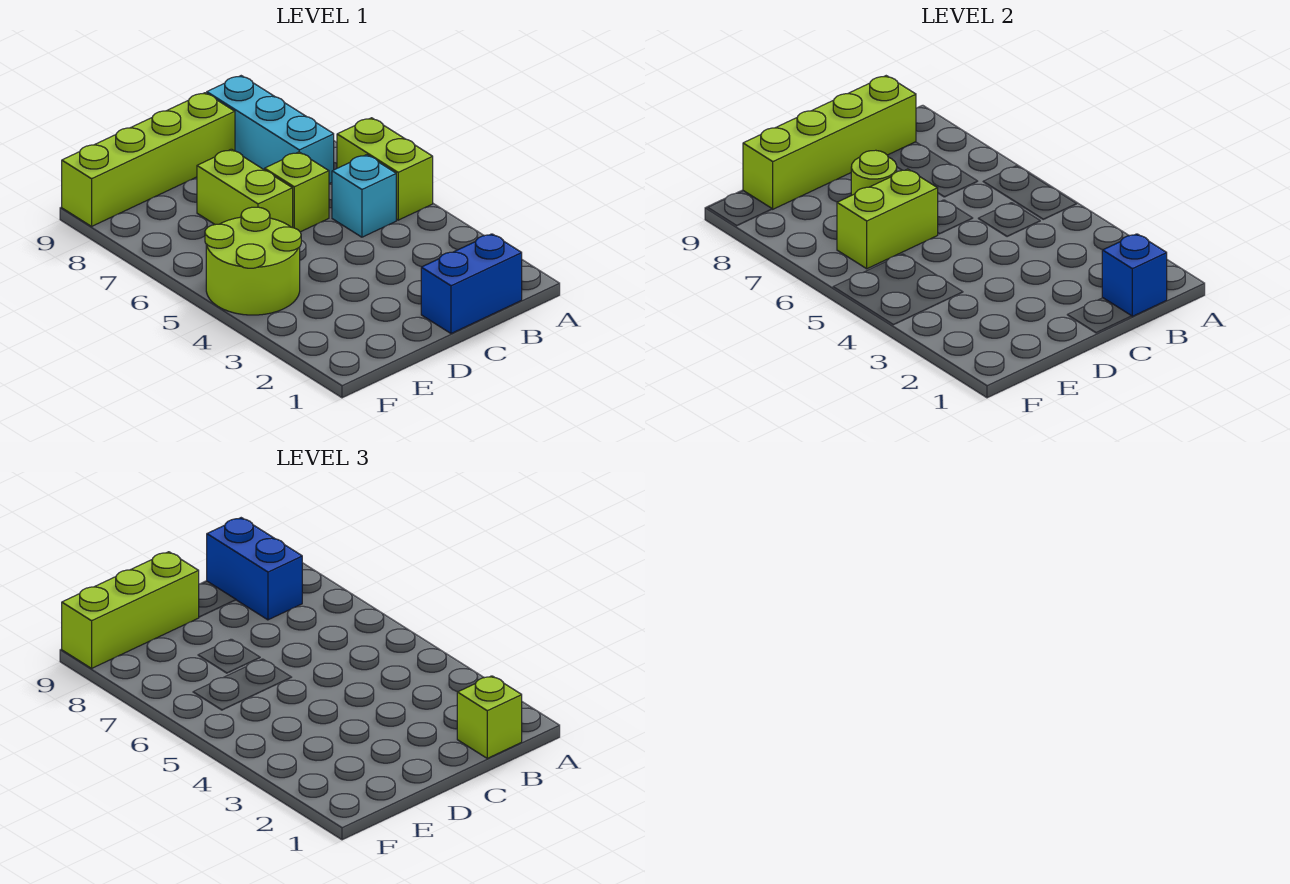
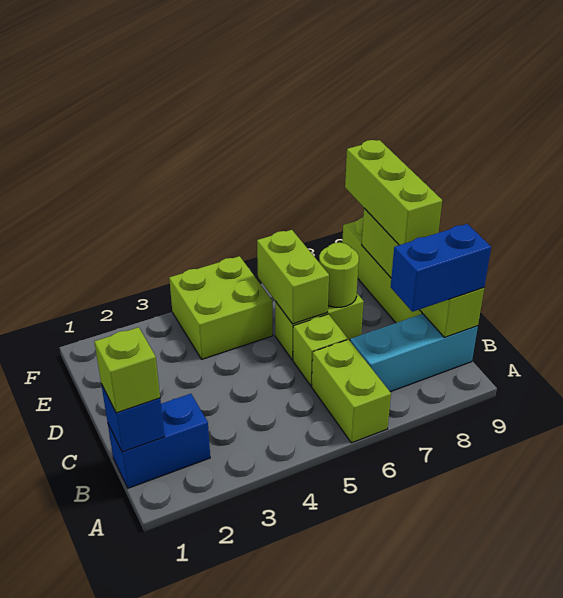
lime 1x2 brick [337,118,433,220] -> lime 1x2 brick turned to [312,340,391,443]
blue 1x2 brick [421,234,522,333] -> blue 1x2 brick turned to [108,394,210,488]
cyan 1x1 brick [332,155,396,237] -> none
lime 2x2 round brick [205,207,301,315] -> lime 2x2 brick [169,256,273,359]

